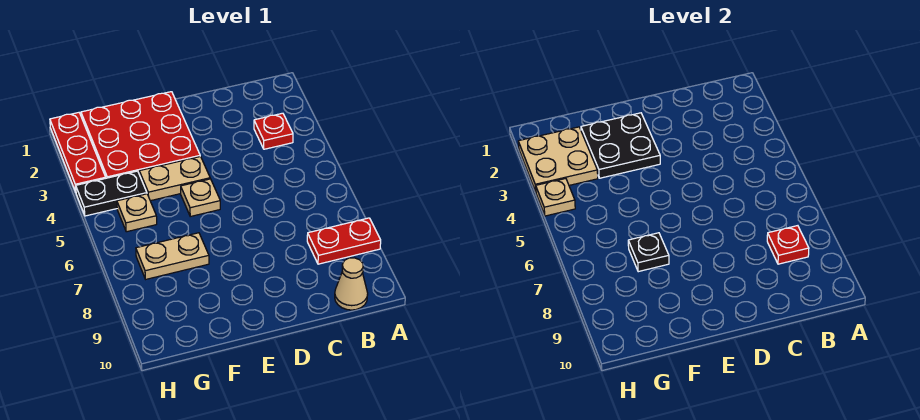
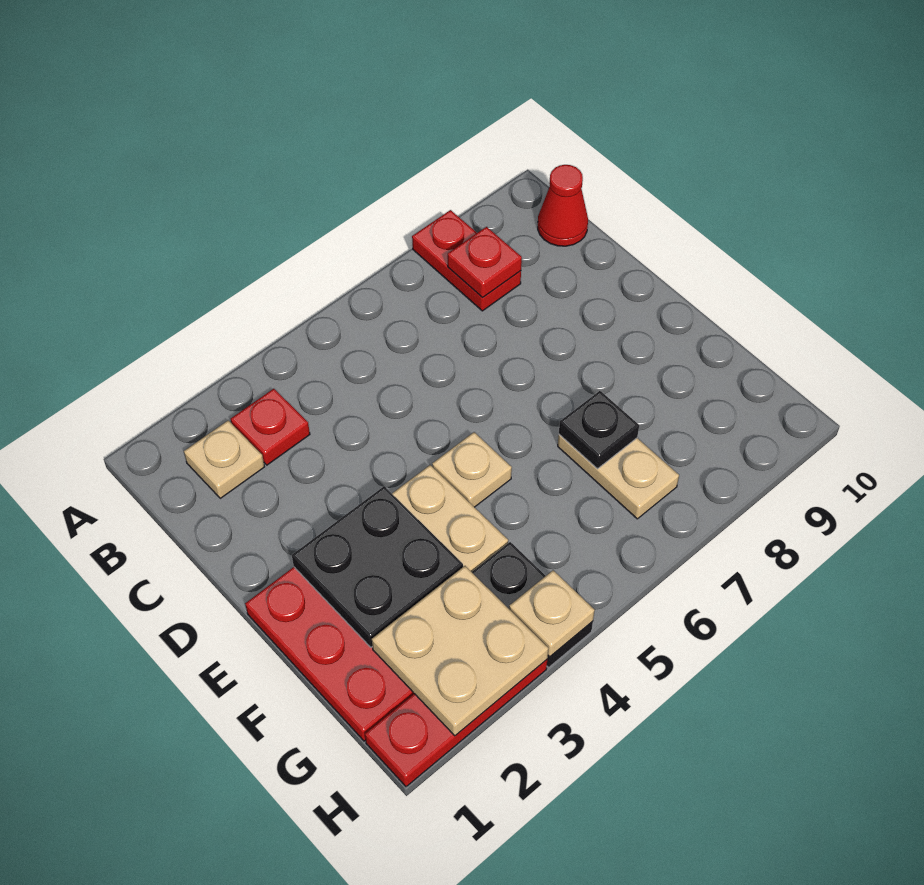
tan 1x1 cone [335,258,368,310] -> red 1x1 cone [538,165,588,246]
tan 1x1 plate [117,194,157,232] -> tan 1x1 plate moved to [184,420,264,498]

